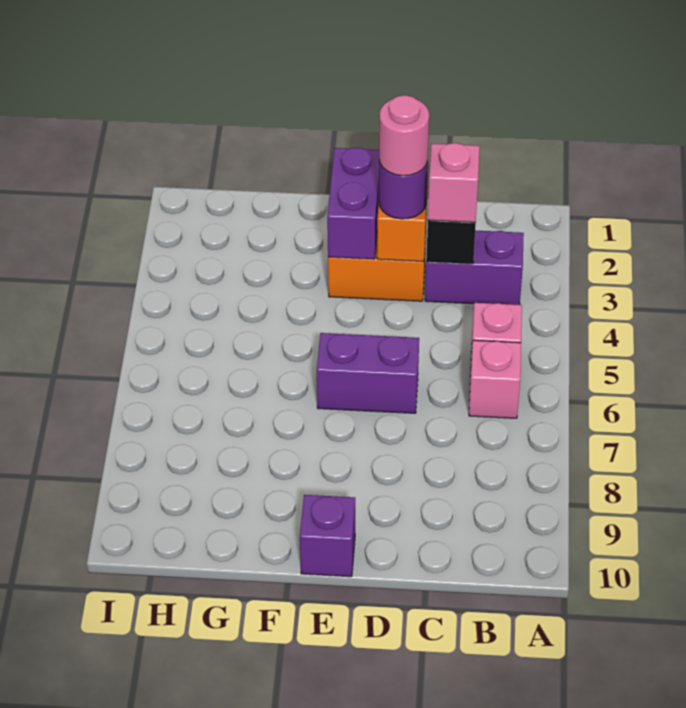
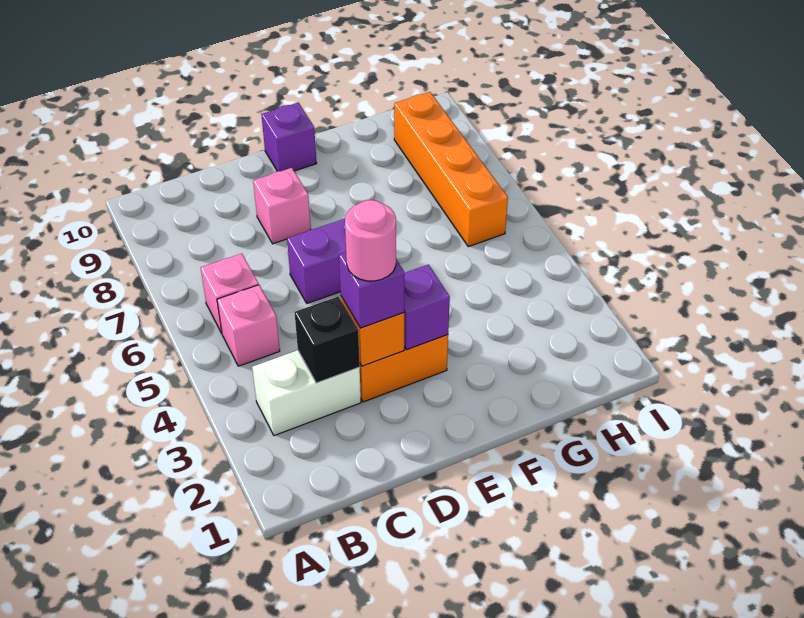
purple 1x2 brick [425,230,524,305] -> white 1x2 brick [252,350,361,436]
pink 1x1 brick [428,143,480,222] -> pink 1x1 brick moved to [253,168,311,244]
purple 1x1 round brick [379,160,428,219] -> purple 1x1 brick [339,252,404,328]
purple 1x2 brick [327,148,379,259] -> purple 1x1 brick [404,265,450,350]
none -> orange 1x4 brick [394,92,508,247]

